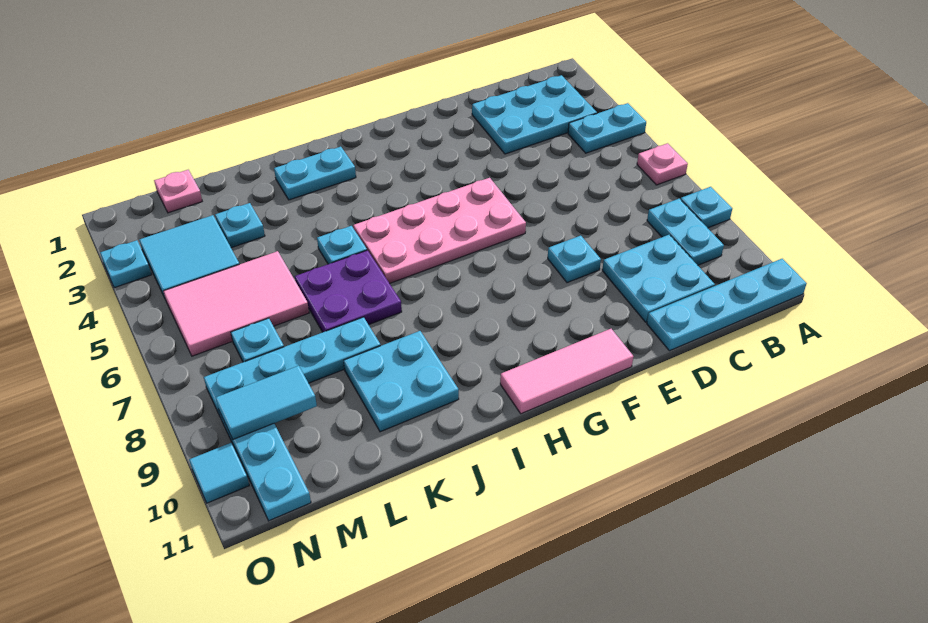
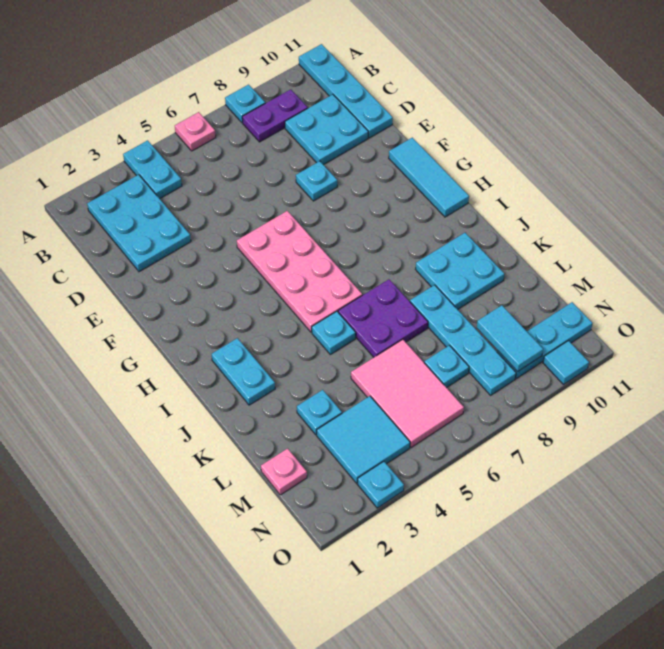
cyan 1x2 plate [647,199,724,265] -> purple 1x2 plate [242,89,308,142]
pink 1x3 tile [500,329,634,414] -> cyan 1x3 tile [389,138,469,217]

